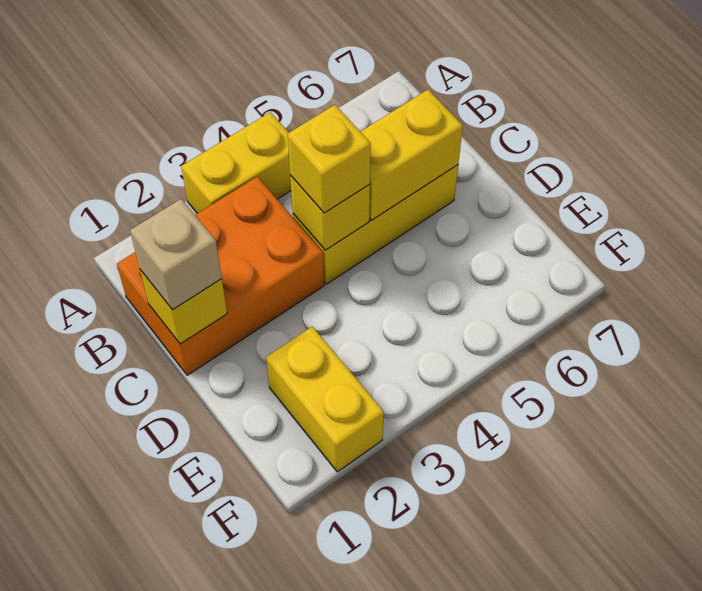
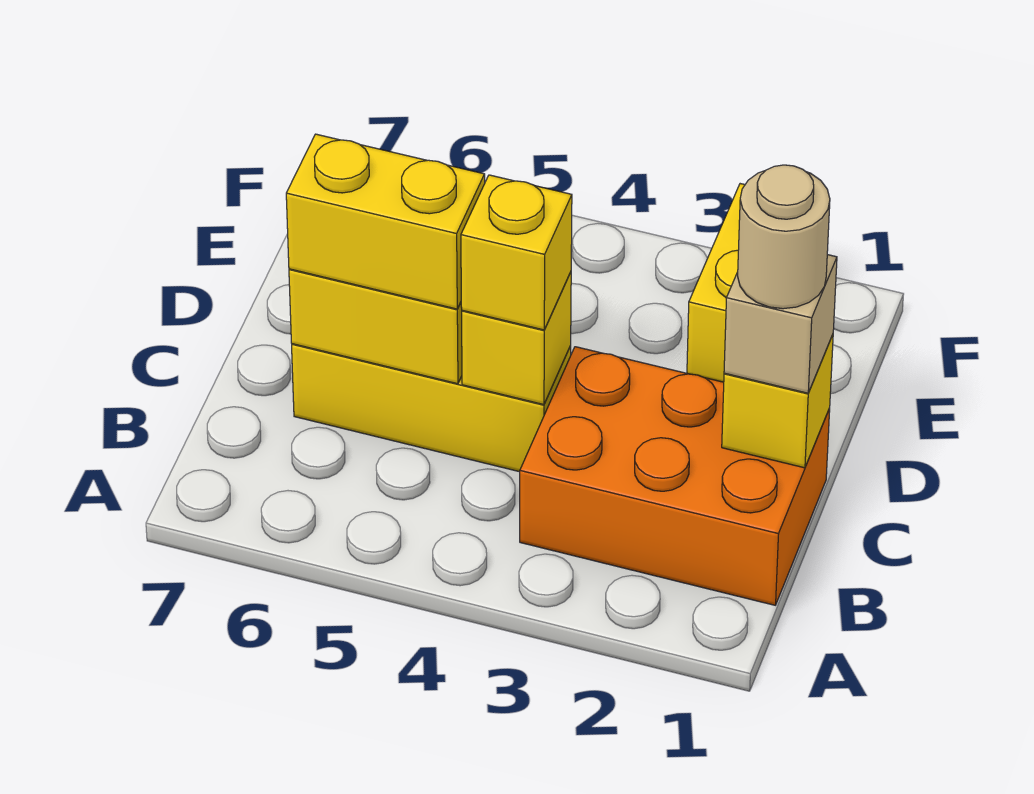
yellow 1x2 brick [181,112,291,213] -> yellow 1x2 brick moved to [286,134,485,309]
none -> tan 1x1 round brick [738,165,830,309]

